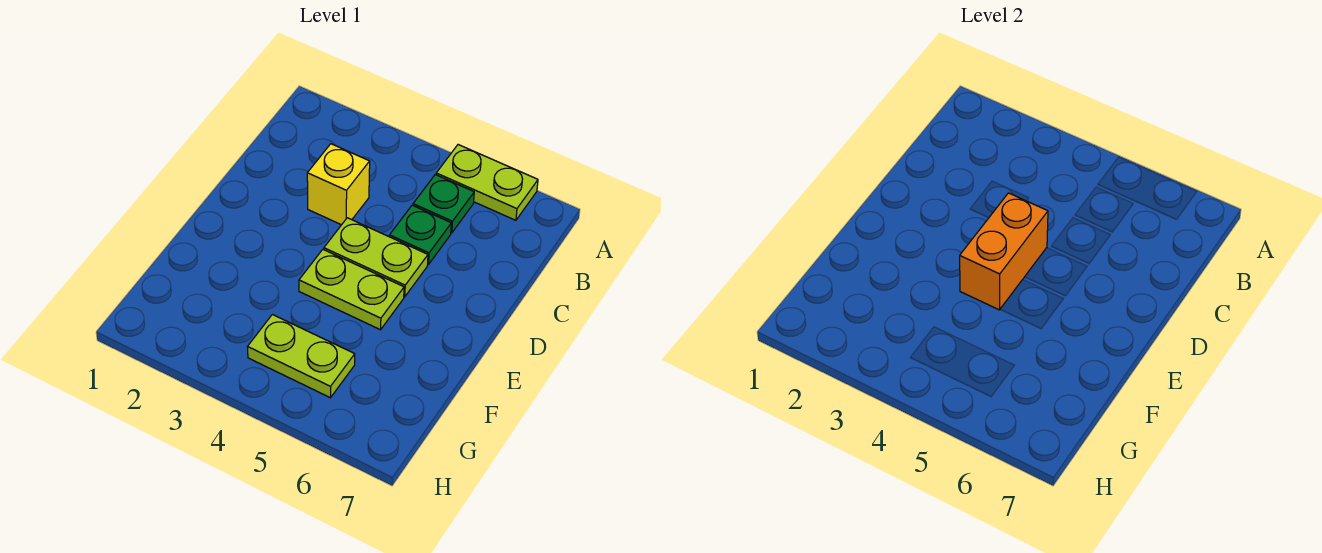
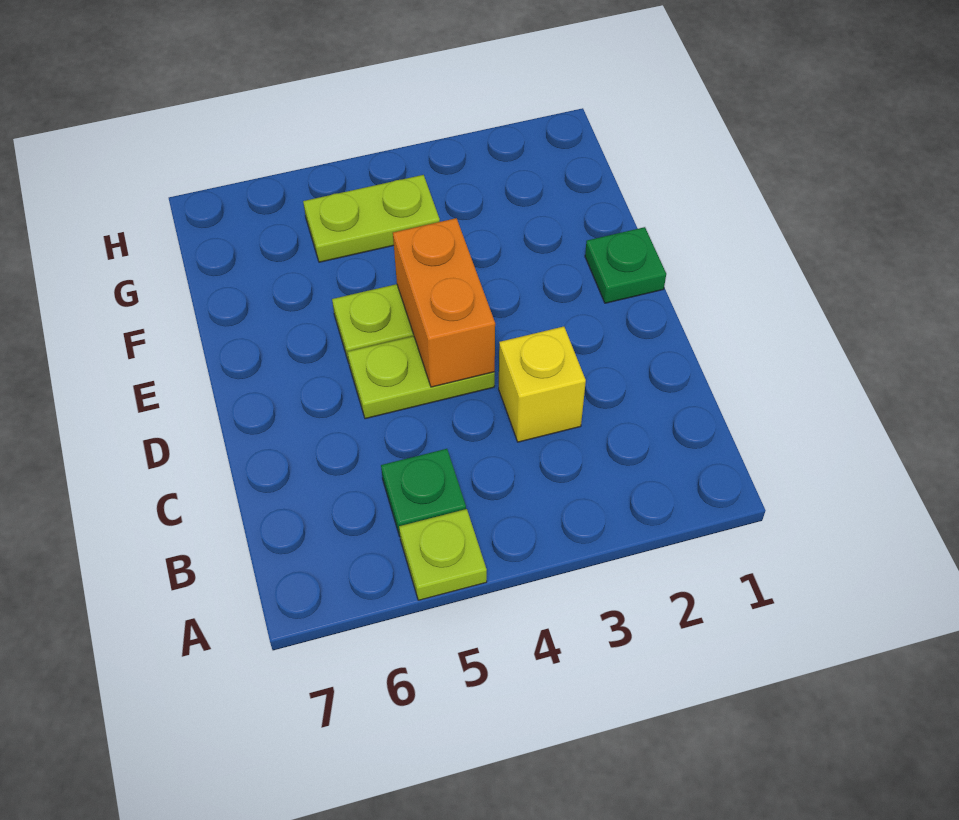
lime 1x2 plate [436,145,538,220] -> lime 1x1 plate [399,509,487,600]
green 1x1 plate [389,205,451,265] -> green 1x1 plate moved to [585,227,666,303]

